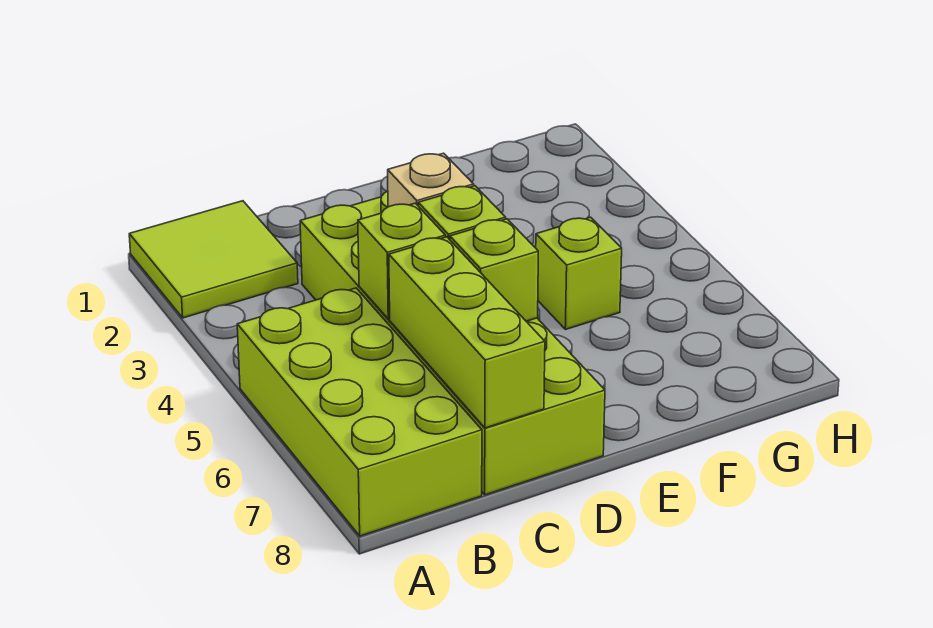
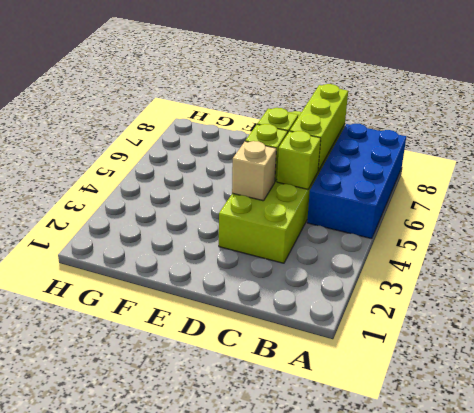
lime 2x2 tile [129,201,298,318] -> none
lime 2x4 brick [237,288,482,536] -> blue 2x4 brick [307,124,406,239]
lime 1x1 brick [536,217,622,330] -> none

